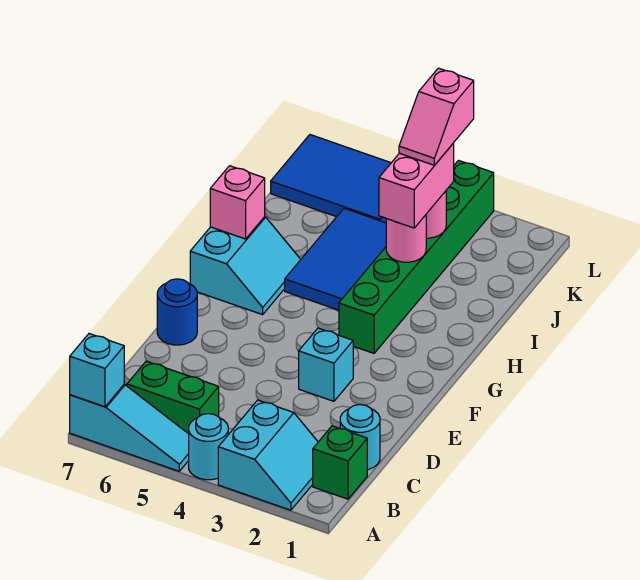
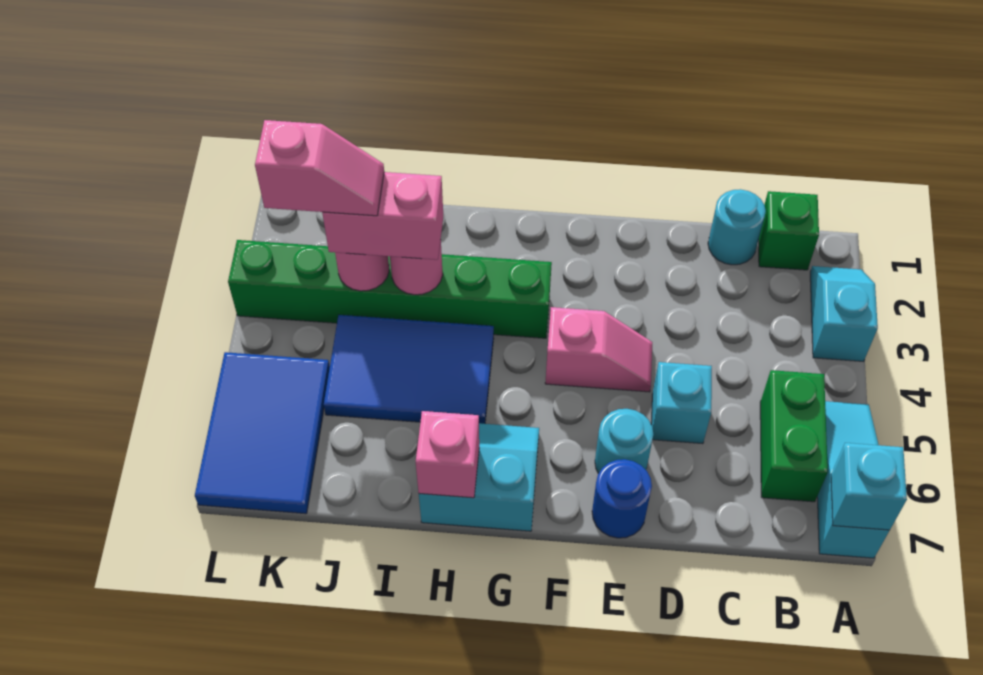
cyan 2x2 slope [218,400,318,510] -> cyan 1x2 slope [810,266,878,361]
cyan 1x1 round brick [189,414,228,480] -> cyan 1x1 round brick moved to [595,409,654,473]
cyan 1x1 brick [299,328,353,401] -> cyan 1x1 brick moved to [651,362,712,444]
none -> pink 1x2 slope [545,307,652,392]

